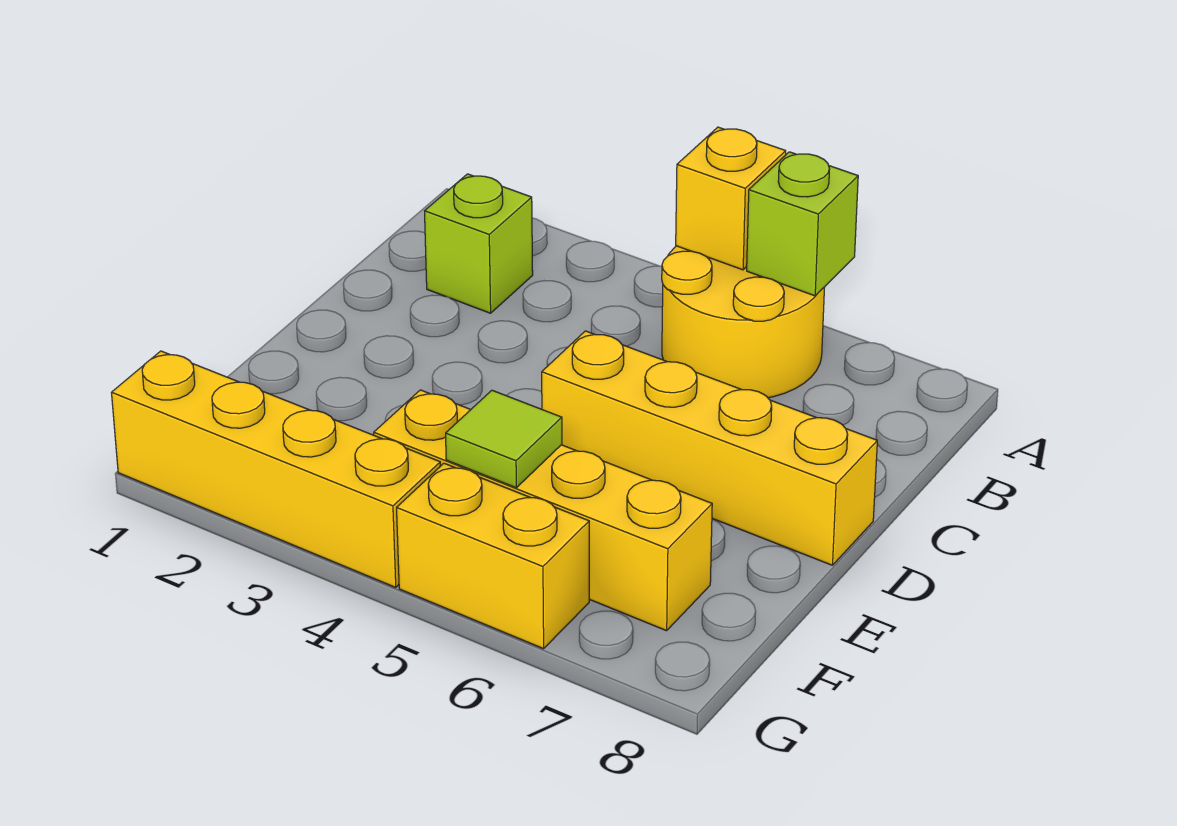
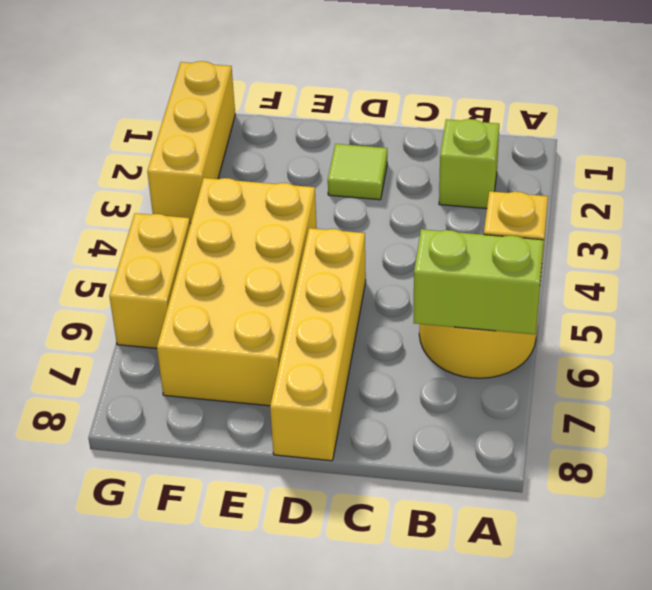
lime 1x1 brick [747,152,858,296] -> lime 1x2 brick [414,229,544,334]
yellow 1x4 brick [374,390,712,631] -> yellow 2x4 brick [157,178,317,406]
lime 1x1 tile [446,390,562,488] -> lime 1x1 tile moved to [328,144,387,200]
yellow 1x4 brick [111,351,440,587] -> yellow 1x3 brick [147,61,235,223]

